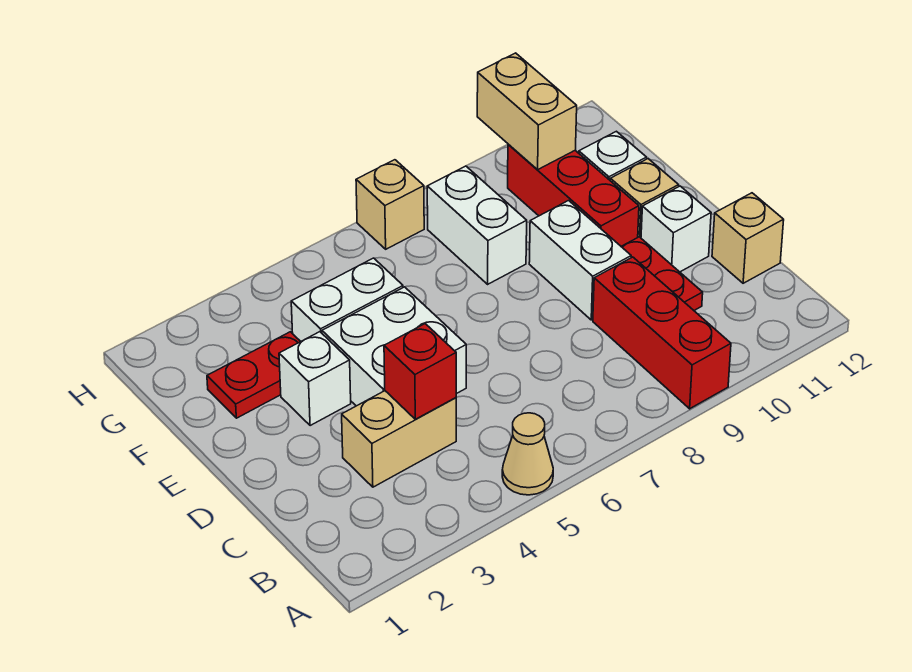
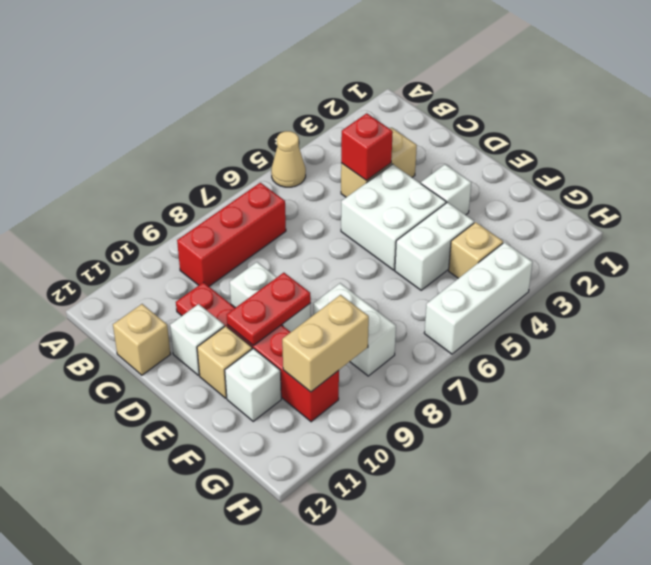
red 1x3 brick [593,257,731,409] -> red 1x3 brick turned to [177,183,286,286]
red 1x2 plate [207,332,301,418] -> red 1x2 plate moved to [227,273,311,346]
tan 1x2 brick [477,53,577,170] -> tan 1x2 brick turned to [282,295,369,392]
none -> white 1x3 brick [424,242,533,354]
tan 1x1 brick [356,160,424,249] -> tan 1x1 brick moved to [449,222,503,278]

